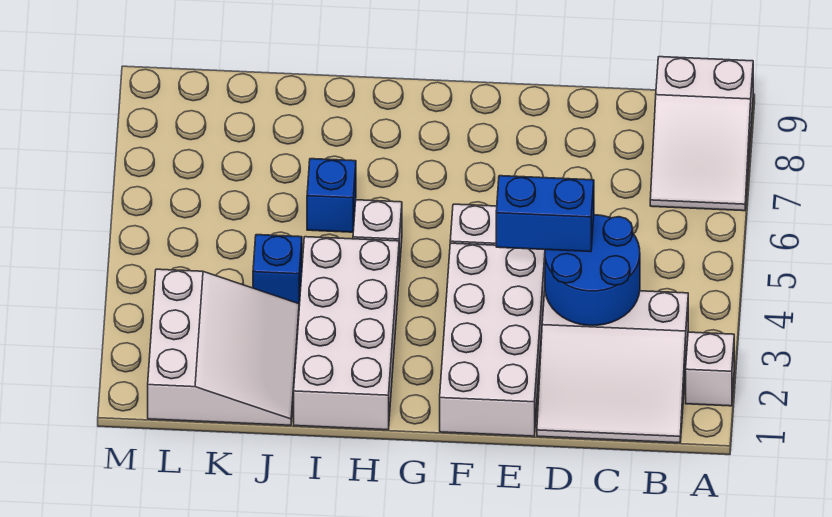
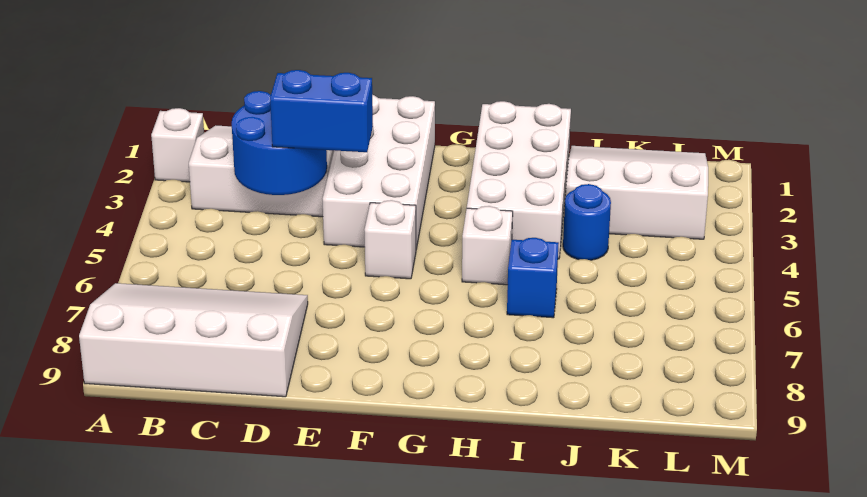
white 2x3 slope [650,57,753,211] -> white 3x4 slope [79,283,308,397]
white 3x3 slope [148,269,299,425] -> white 3x3 slope turned to [566,146,708,239]
blue 1x1 brick [253,235,302,306] -> blue 1x1 round brick [563,184,611,260]

